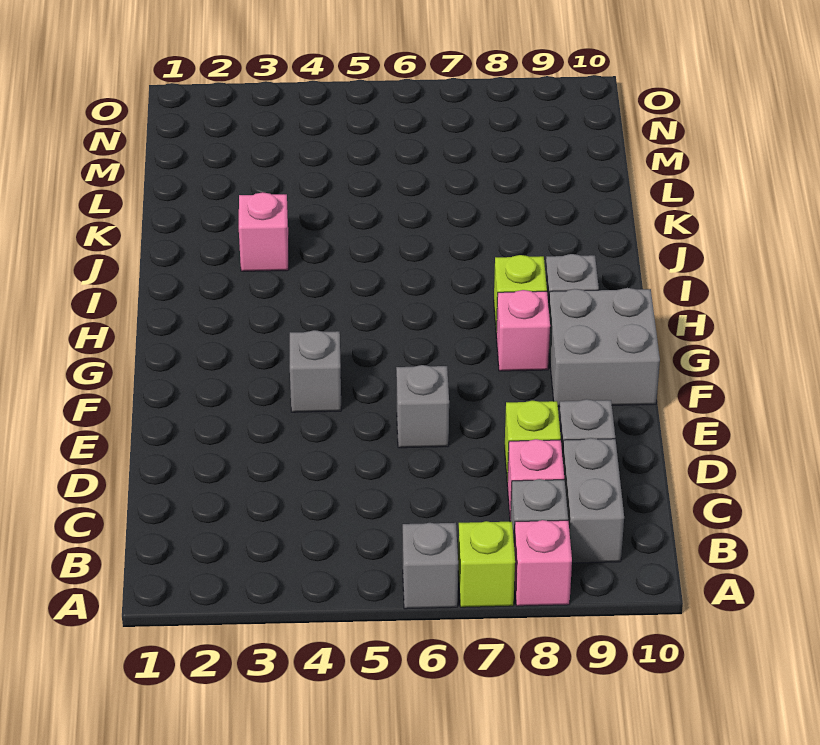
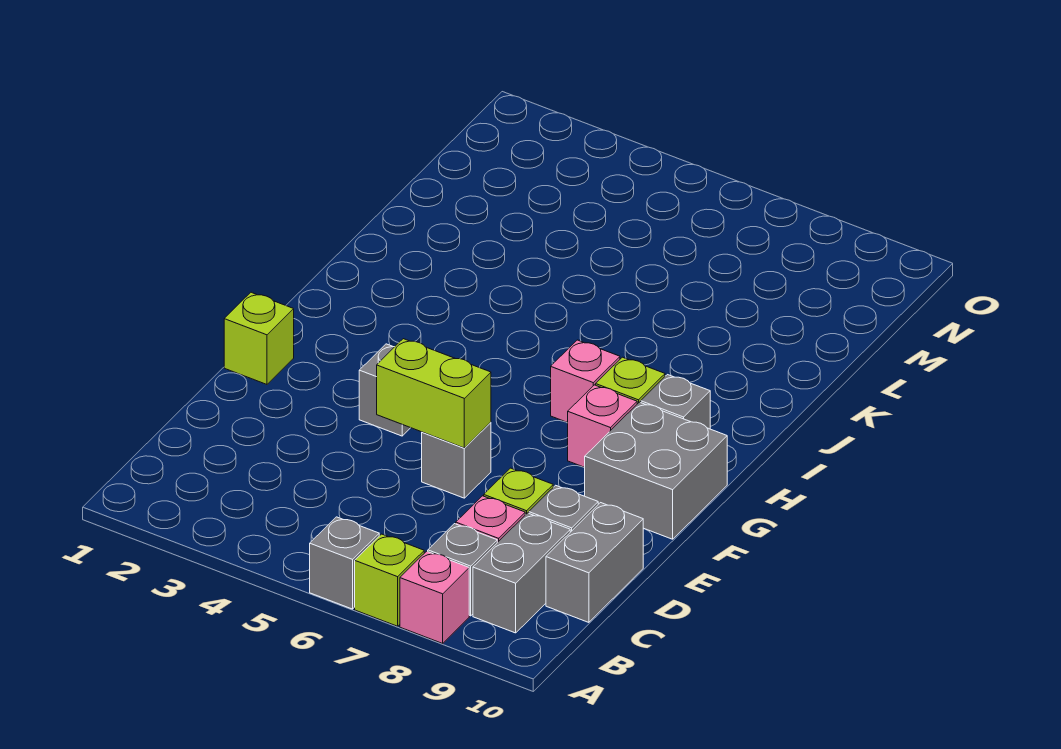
none -> grey 1x2 brick [546,503,644,622]
none -> lime 1x2 brick [377,339,491,448]
none -> lime 1x1 brick [224,292,294,384]
pink 1x1 brick [239,192,289,271] -> pink 1x1 brick moved to [551,340,620,423]

